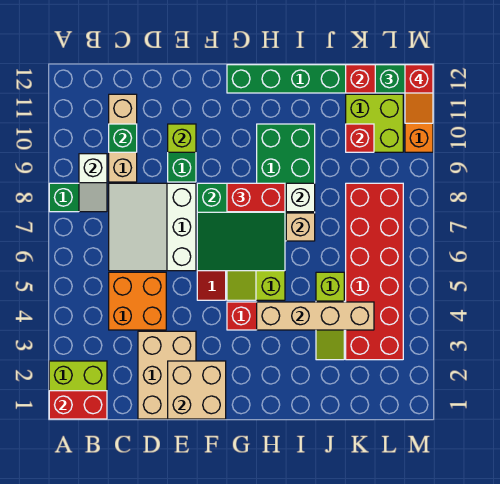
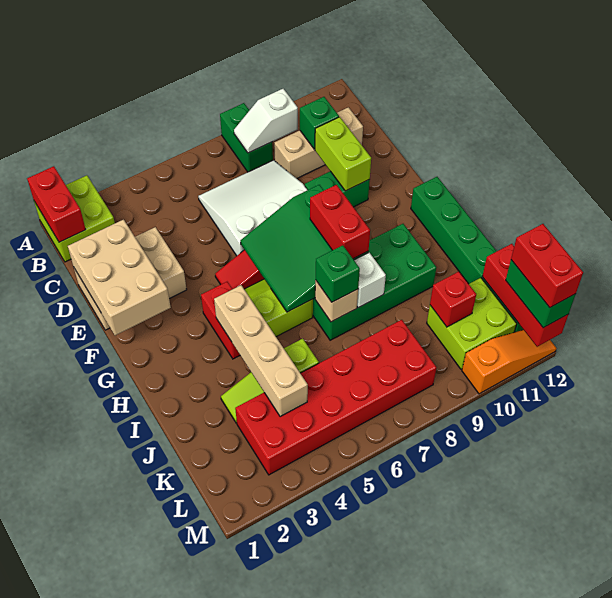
orange 2x2 brick [109,272,166,330] -> none
tan 2x2 brick [168,361,226,419] -> tan 2x3 brick [68,220,171,335]
lime 1x1 brick [168,124,196,152] -> lime 1x2 brick [315,117,371,191]
none -> green 1x1 brick [316,245,360,302]
red 1x1 brick [405,65,433,93] -> red 1x2 brick [511,224,583,308]

